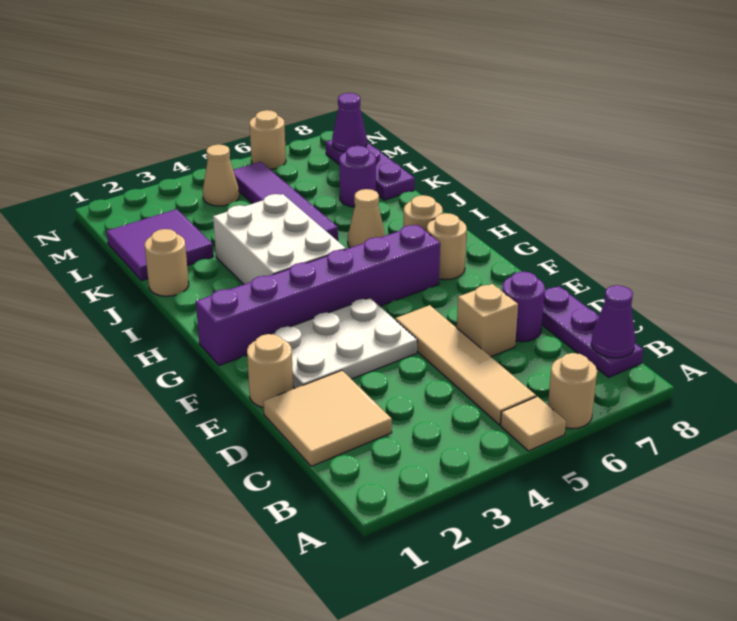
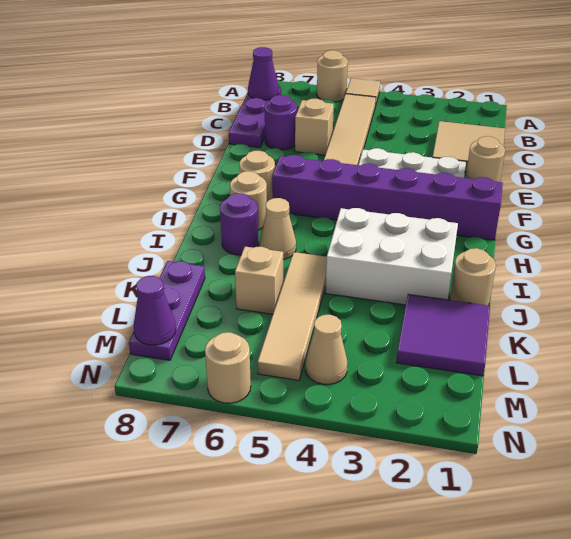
white 2x3 brick [213,194,346,284] -> white 2x3 brick turned to [326,208,458,305]
purple 1x4 tile [233,162,338,240] -> tan 1x4 tile [257,252,327,380]
none -> tan 1x1 brick [235,247,283,314]
purple 1x1 round brick [339,146,376,207] -> purple 1x1 round brick moved to [220,193,258,255]

